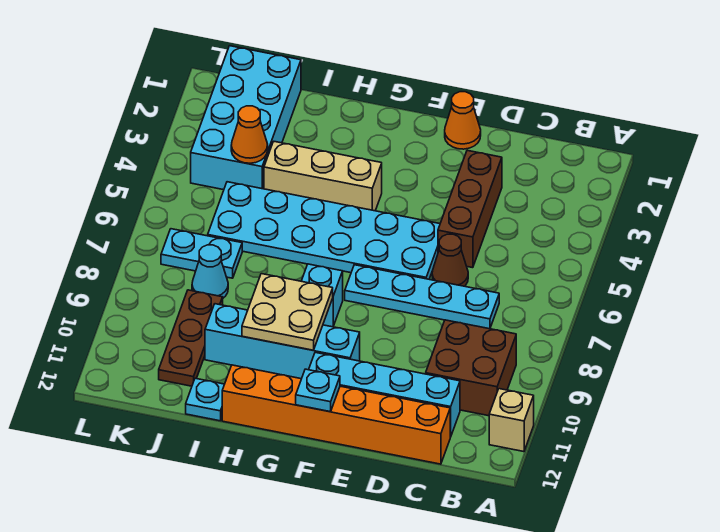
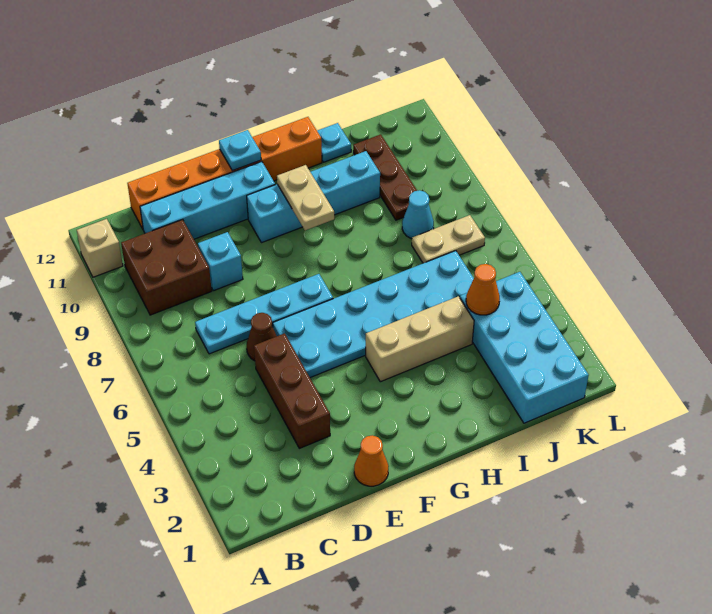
cyan 1x1 brick [302,264,343,327] -> cyan 1x1 brick moved to [198,232,243,291]
tan 2x2 plate [242,274,333,350] -> tan 1x2 plate [277,165,334,230]
cyan 1x2 plate [161,229,242,278] -> tan 1x2 plate [412,215,485,263]

